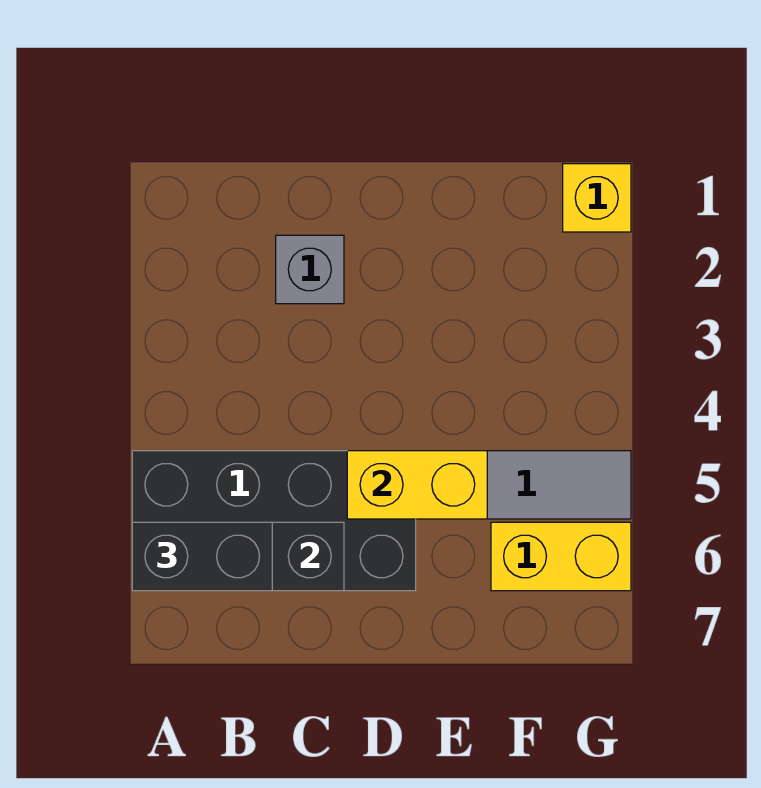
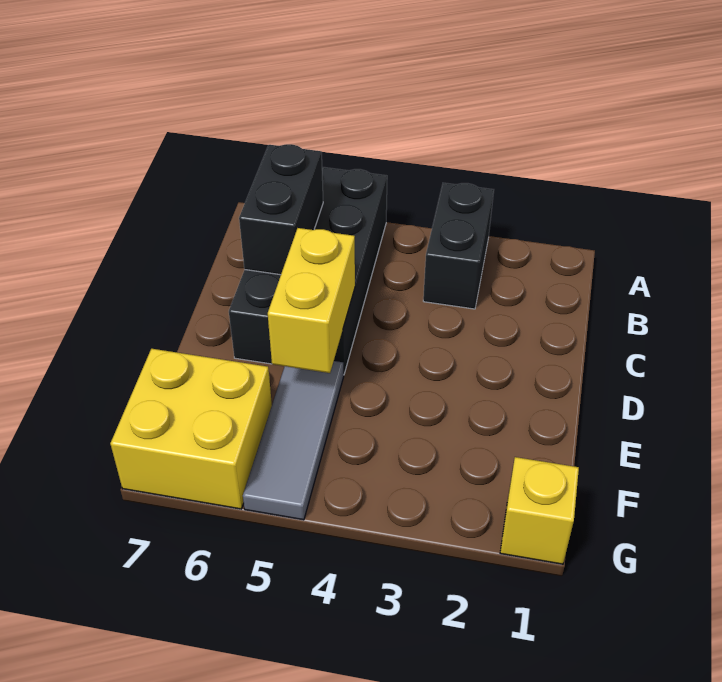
black 1x2 brick [132,522,272,591] -> black 1x2 brick moved to [423,183,494,309]
grey 1x1 brick [276,235,344,304] -> none
yellow 1x2 brick [491,522,631,591] -> yellow 2x2 brick [110,349,272,509]

